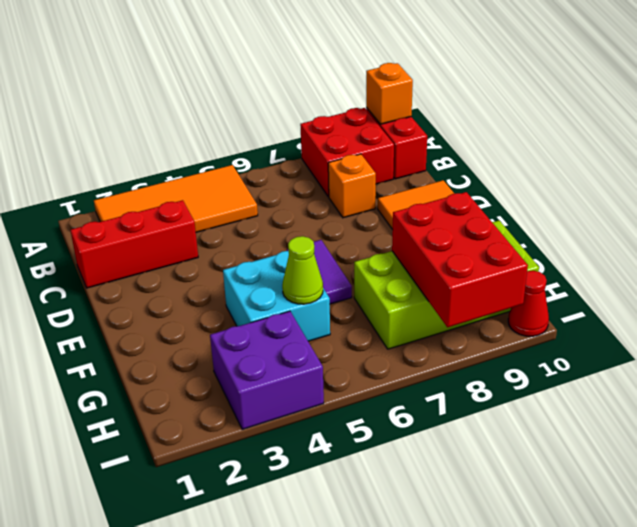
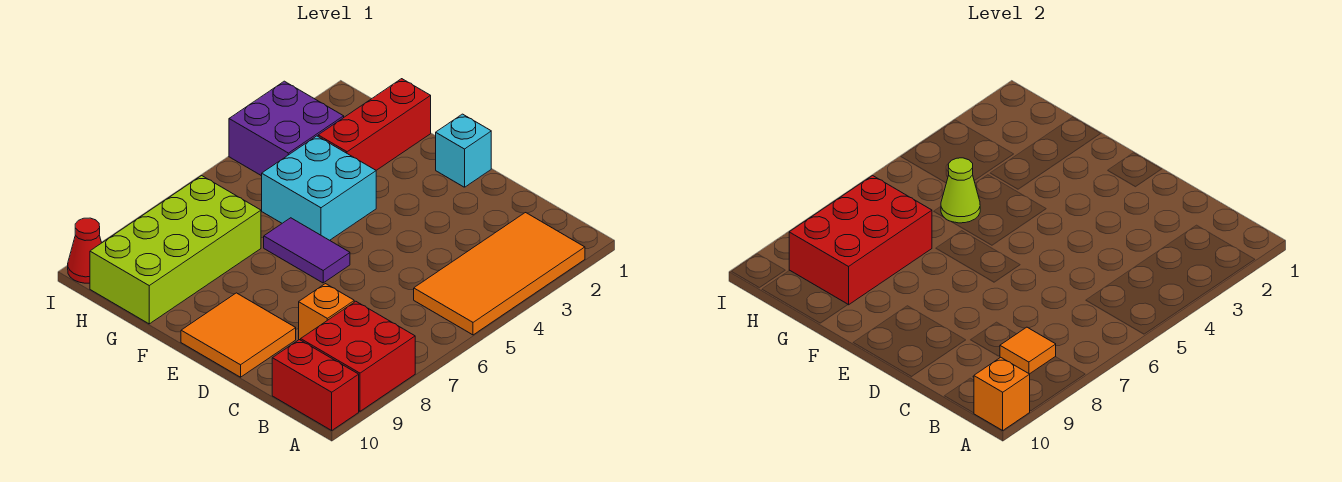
none -> orange 1x1 tile [1000,327,1056,374]
red 1x3 brick [71,200,198,288] -> red 1x3 brick moved to [318,79,431,170]
none -> cyan 1x1 brick [436,114,491,187]
red 2x3 brick [392,192,528,327] -> red 2x3 brick turned to [789,176,932,305]

